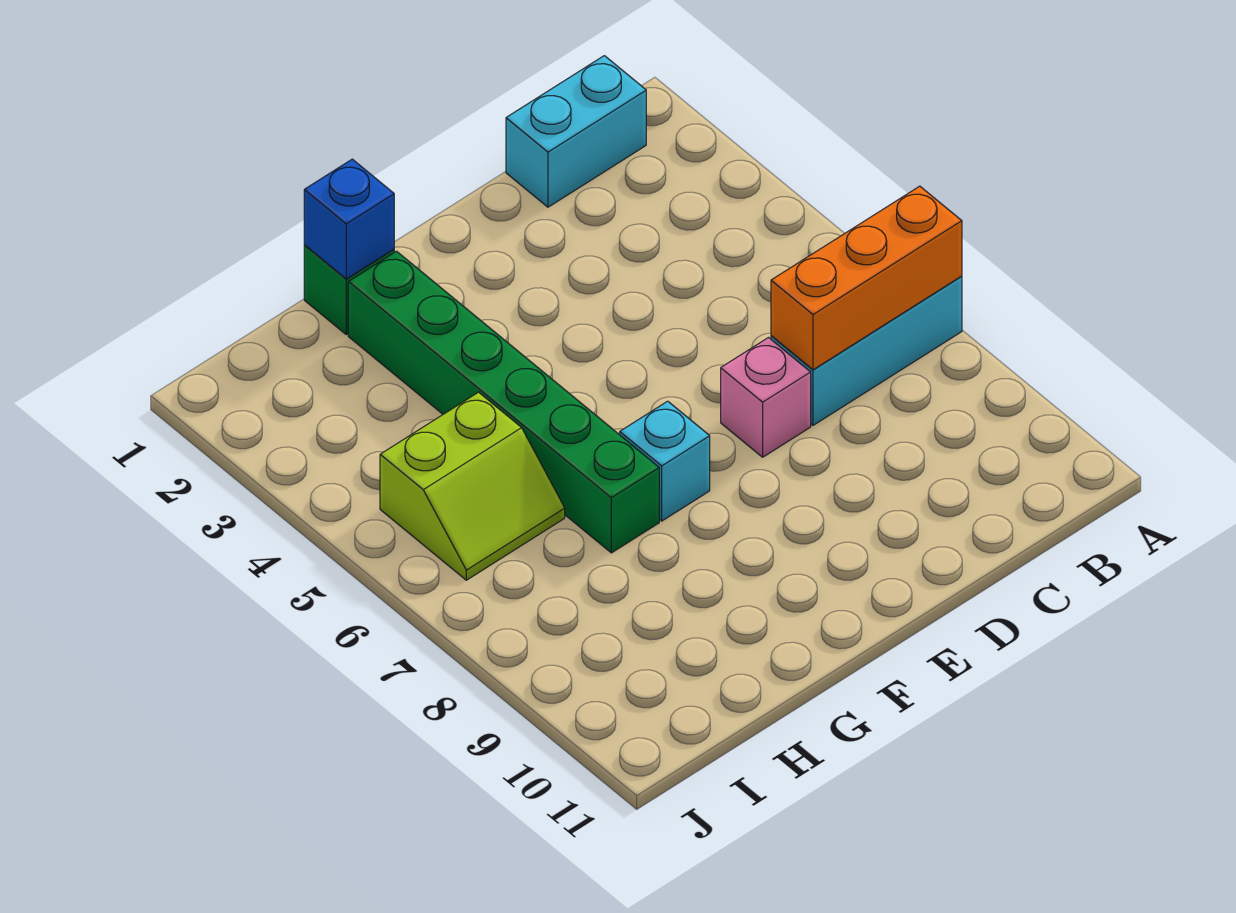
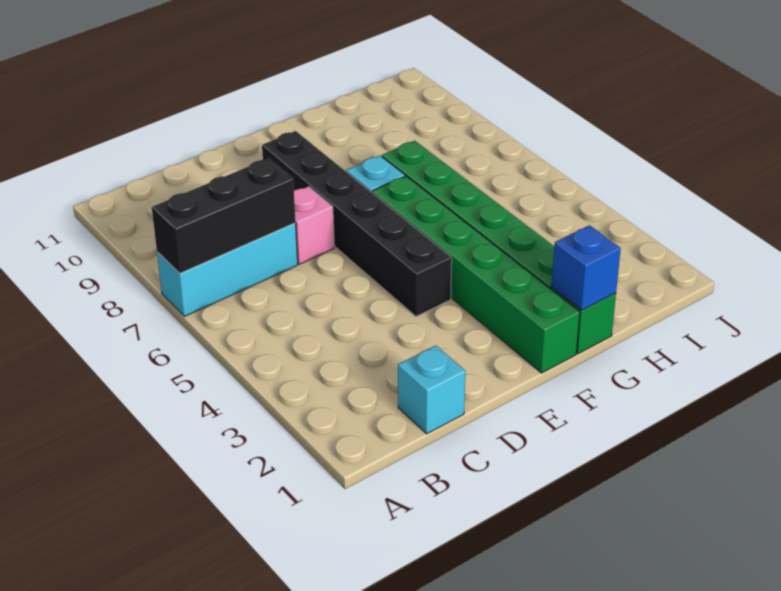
orange 1x3 brick [771,186,962,370] -> black 1x3 brick [152,158,295,273]
cyan 1x2 brick [506,56,646,207] -> cyan 1x1 brick [398,346,465,434]
none -> black 1x6 brick [262,131,452,316]
none -> green 1x6 brick [372,176,580,373]
lime 2x2 slope [380,392,565,580] -> none

